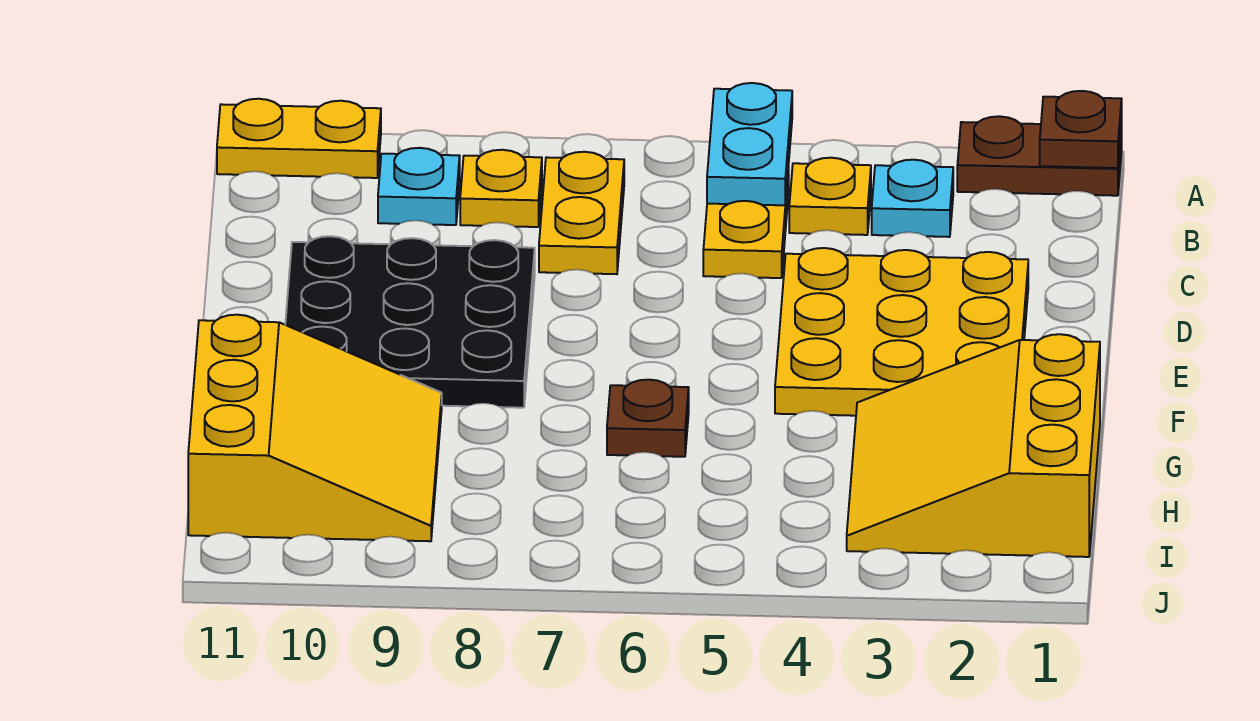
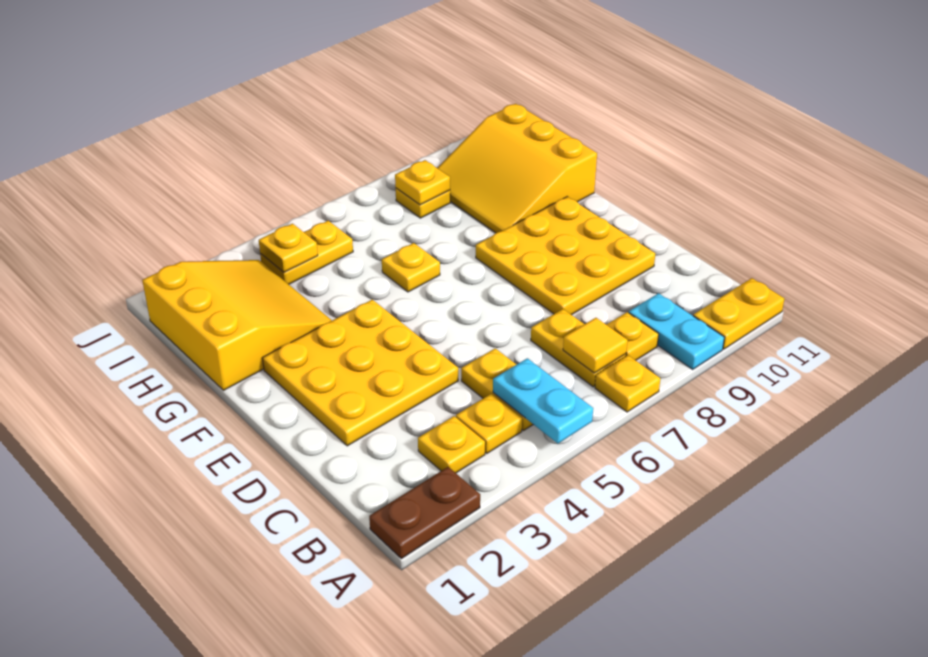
brown 1x1 plate [1040,91,1122,168] -> none
none -> yellow 1x1 plate [595,355,660,412]
cyan 1x1 plate [872,160,953,237] -> yellow 1x1 plate [418,416,485,473]
none -> yellow 1x1 tile [563,318,628,373]
cyan 1x1 plate [378,148,460,225] -> cyan 1x2 plate [629,293,725,369]
black 3x3 plate [285,236,535,408] -> yellow 3x3 plate [476,197,655,315]
brown 1x1 plate [607,380,689,457] -> yellow 1x1 plate [382,243,440,292]
none -> yellow 1x2 plate [260,221,353,284]
none -> yellow 1x1 plate [259,224,318,272]
none -> yellow 1x1 plate [396,188,450,218]
none -> yellow 1x1 plate [395,160,450,205]

